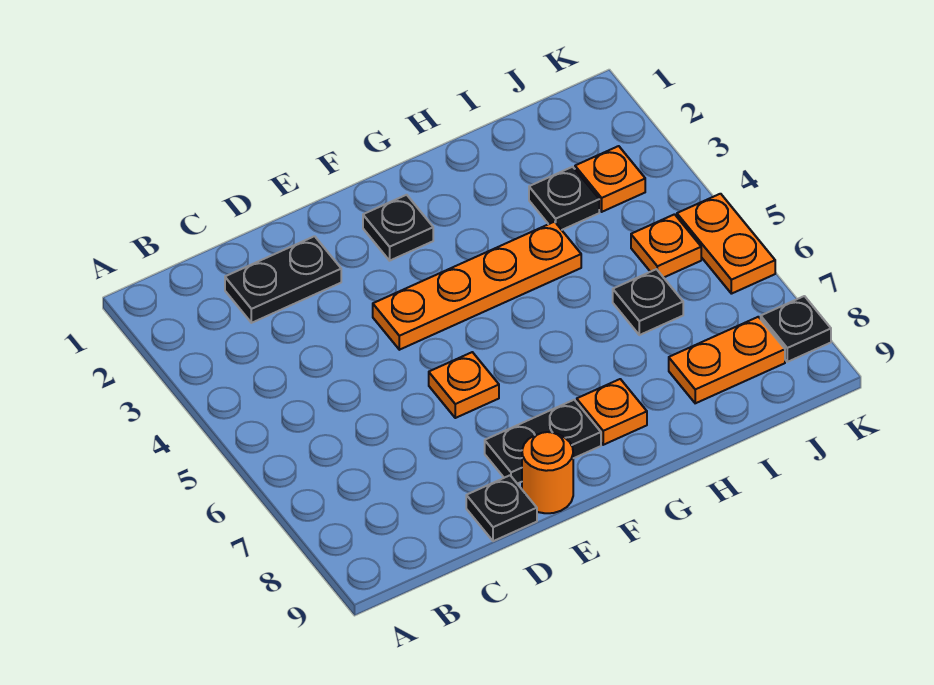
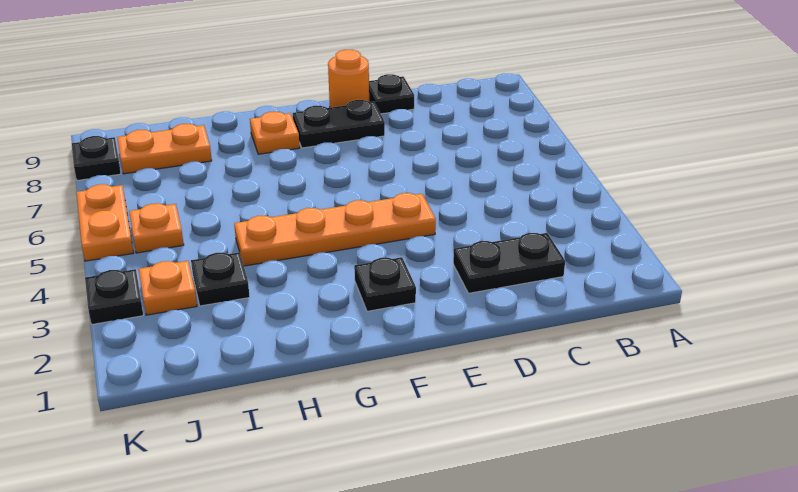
orange 1x1 plate [429,352,499,418] -> none
black 1x1 plate [613,269,683,335] -> black 1x1 plate moved to [85,269,143,324]

